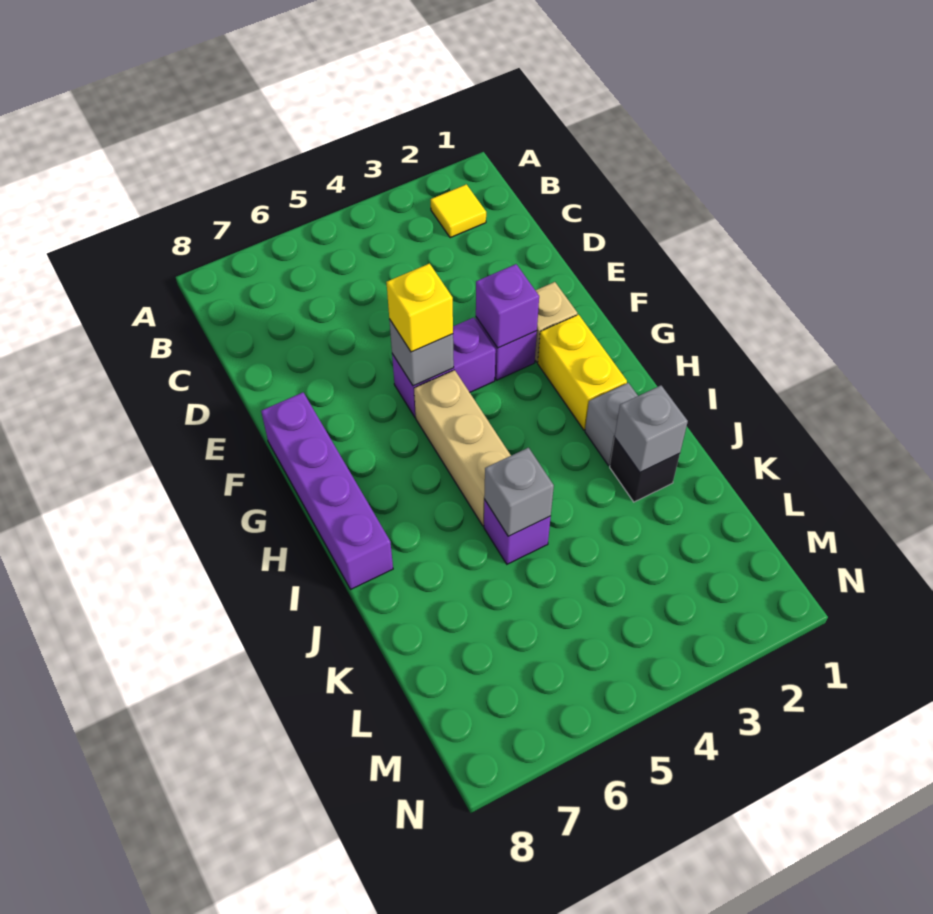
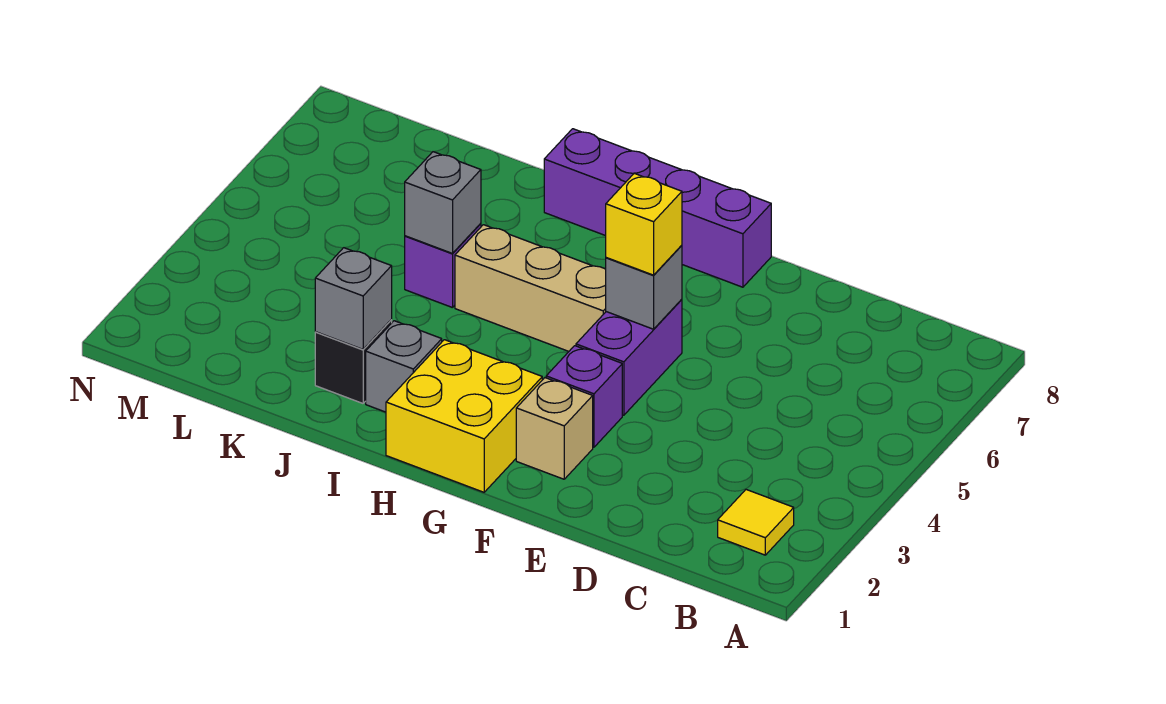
purple 1x1 brick [476,264,539,348] -> none
yellow 1x2 brick [538,315,627,430] -> yellow 2x2 brick [386,340,542,492]

